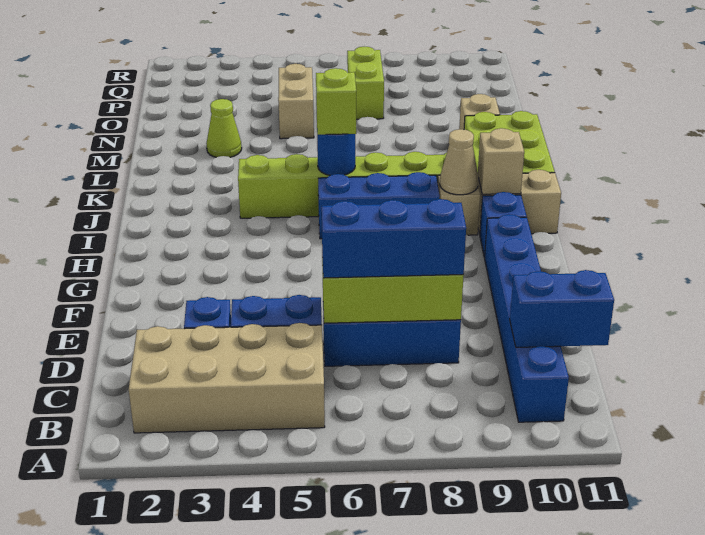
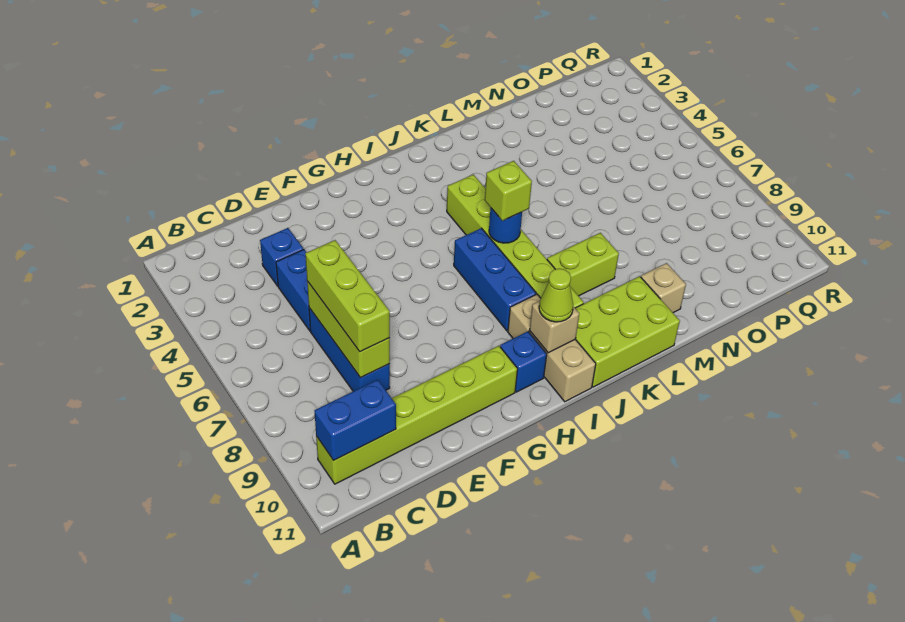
tan 2x4 brick [129,323,325,433] -> none
blue 1x6 brick [485,214,569,422] -> lime 1x6 brick [316,346,517,484]
blue 1x2 brick [510,270,614,347] -> blue 1x2 brick turned to [315,380,396,460]
blue 1x3 brick [322,199,466,278] -> lime 1x3 brick [305,240,390,352]
tan 1x1 cone [440,129,478,195] -> none
lime 1x1 cone [206,99,242,157] -> lime 1x1 cone moved to [539,268,573,322]
tan 1x2 brick [278,64,314,139] -> none
lime 1x2 brick [347,47,384,119] -> lime 1x2 brick moved to [547,233,619,296]

